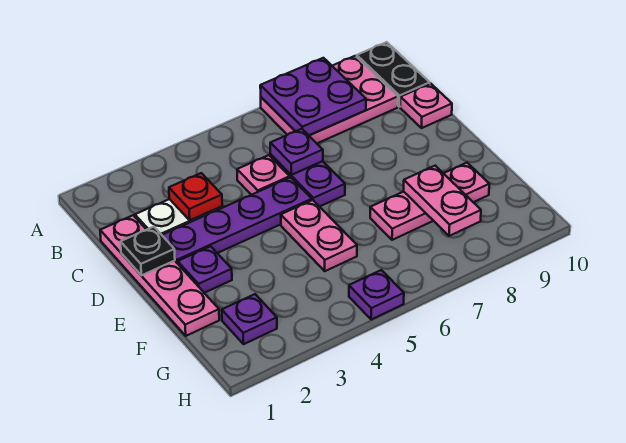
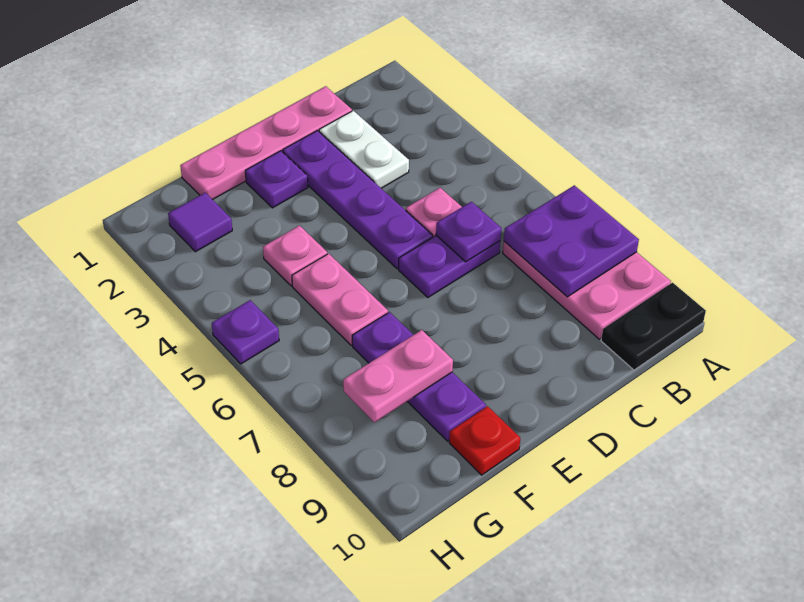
red 1x1 plate [169,173,222,220] -> red 1x1 plate moved to [449,406,520,475]
pink 1x1 plate [400,83,452,128] -> pink 1x1 plate moved to [263,226,327,286]
black 1x1 plate [121,227,175,275] -> none
pink 1x2 plate [281,200,357,271] -> pink 1x2 plate turned to [292,254,388,345]
pink 1x3 plate [370,163,489,240] -> purple 1x3 plate [352,312,486,441]
purple 1x1 plate [222,294,277,344] -> purple 1x1 tile [168,193,232,252]

